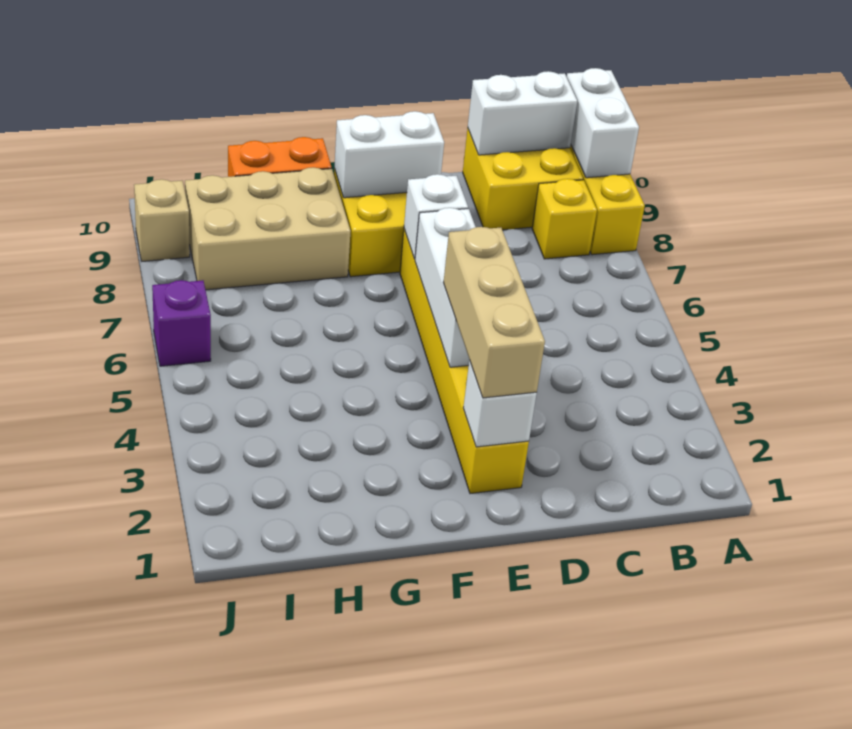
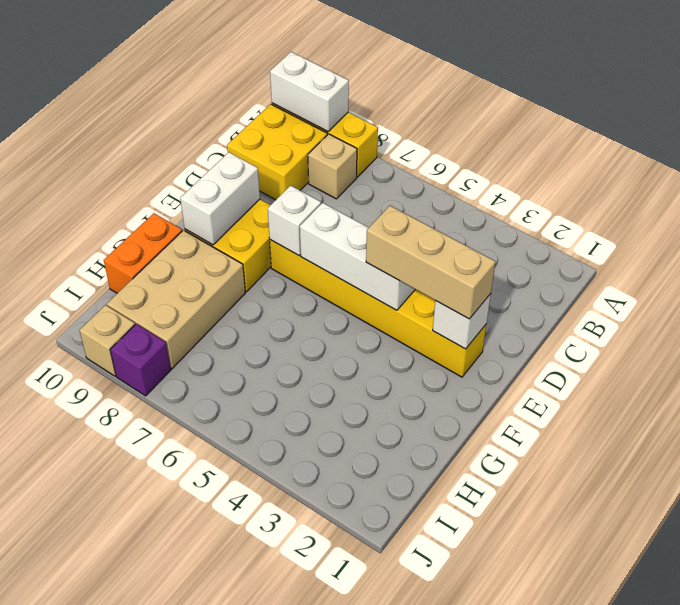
yellow 1x1 brick [532,179,597,259] -> tan 1x1 brick [308,134,357,199]
white 1x2 brick [468,71,577,155] -> none
purple 1x1 brick [152,280,211,366] -> purple 1x1 brick moved to [110,324,171,396]

